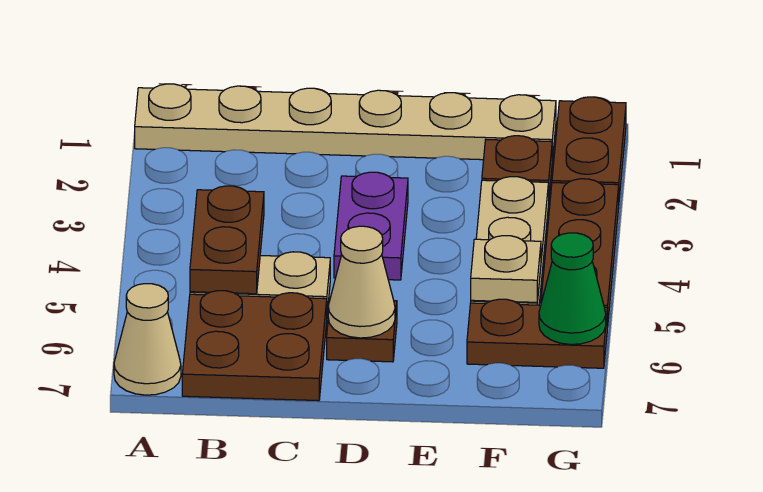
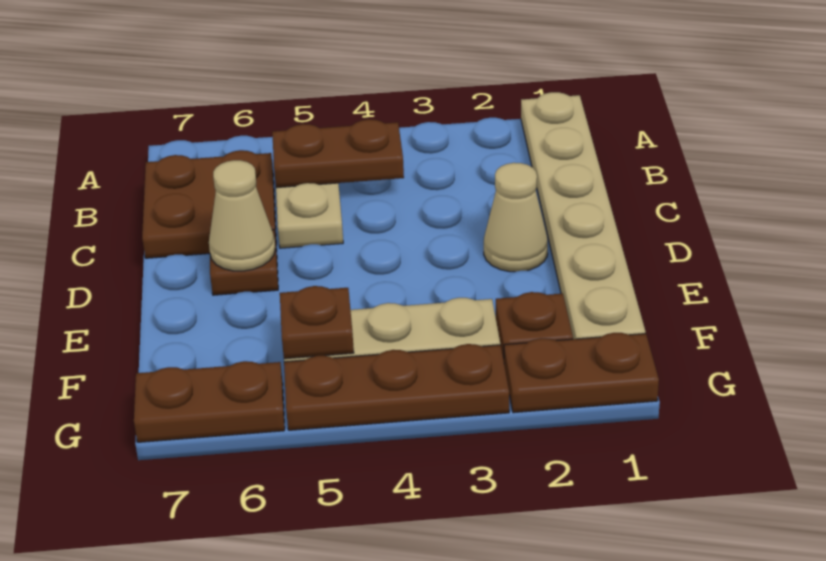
tan 1x1 cone [114,284,181,395] -> tan 1x1 cone moved to [484,163,548,272]
purple 1x2 plate [334,172,408,280] -> none
tan 1x1 plate [471,236,541,302] -> brown 1x1 plate [280,286,354,359]
brown 1x2 plate [467,299,607,368] -> brown 1x2 plate turned to [134,361,285,442]
green 1x1 cone [539,233,606,344] -> none

